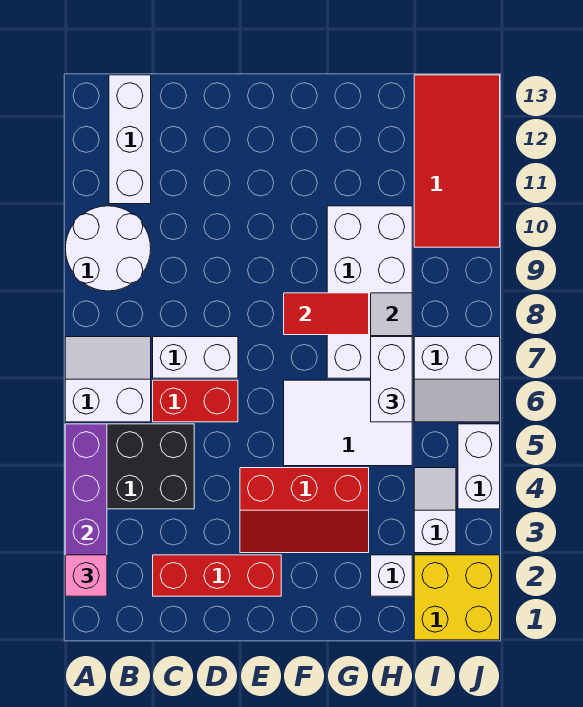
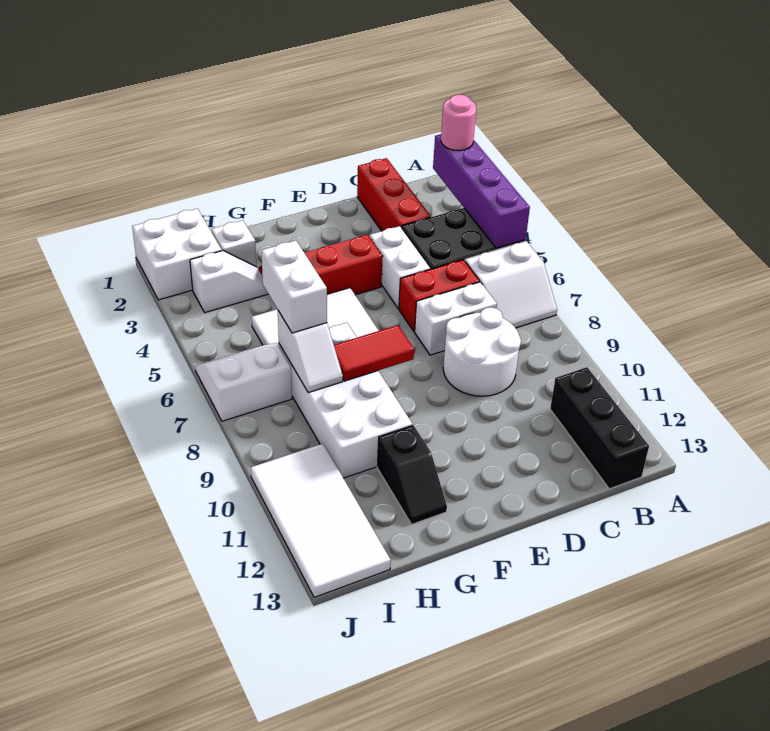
pink 1x1 brick [65,555,107,596] -> pink 1x1 round brick [441,94,476,151]
white 2x2 round brick [65,206,151,291] -> white 2x2 round brick moved to [443,307,521,396]
white 1x3 brick [109,75,151,204] -> black 1x3 brick [550,367,649,489]
red 1x3 brick [153,555,281,596] -> red 1x3 brick turned to [357,158,431,231]
none -> black 1x2 slope [377,425,447,524]
yellow 2x2 brick [414,555,500,640] -> white 2x2 brick [132,209,222,300]
white 1x2 slope [414,468,456,553] -> white 1x2 slope turned to [190,251,268,313]
red 2x4 tile [414,75,500,247] -> white 2x4 tile [251,444,391,597]
white 1x2 brick [458,424,500,509] -> white 1x2 brick moved to [370,226,431,309]

